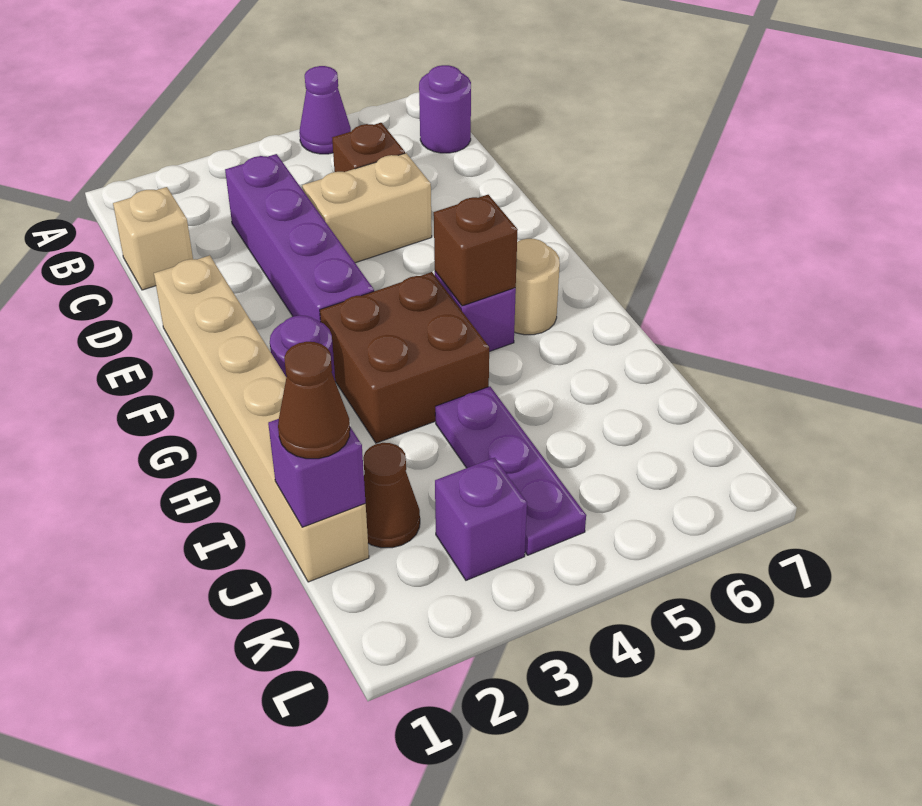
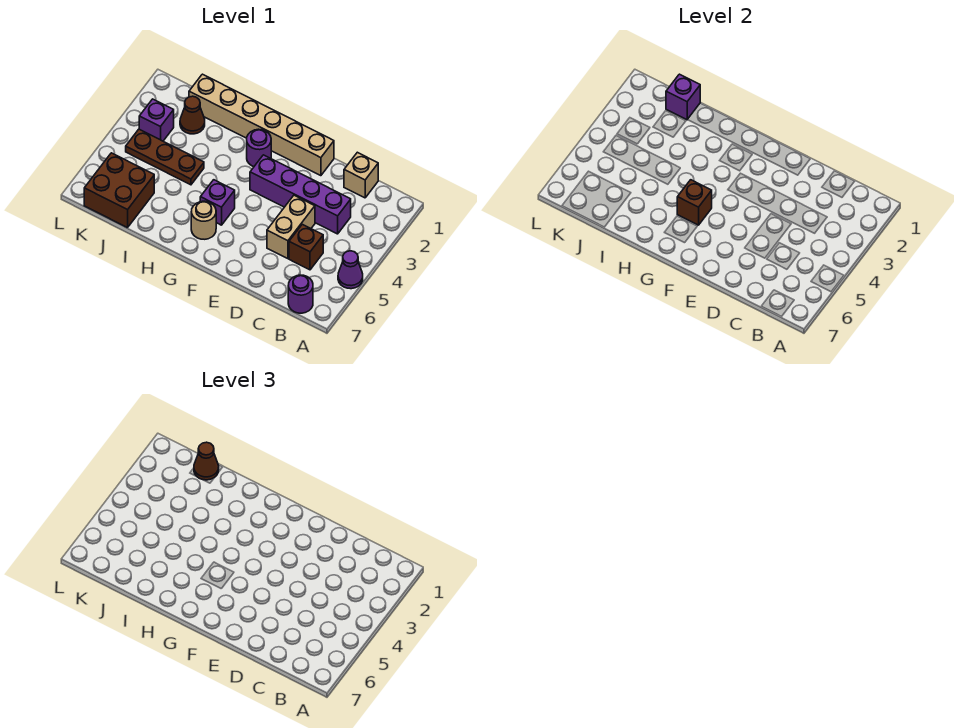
brown 2x2 brick [320,272,489,443] -> brown 2x2 brick moved to [84,153,154,228]
purple 1x3 plate [435,386,586,555] -> brown 1x3 plate [126,129,204,185]

